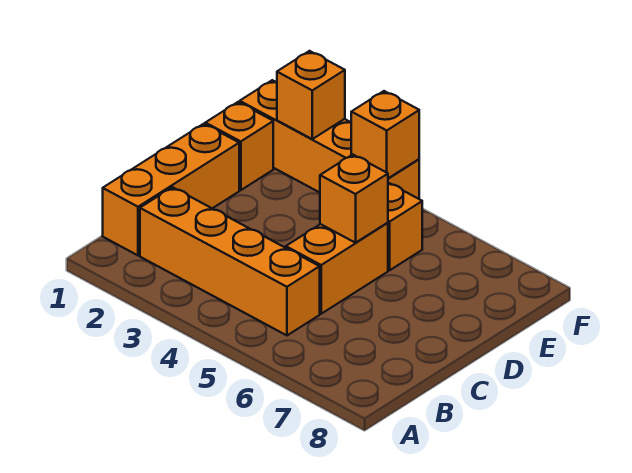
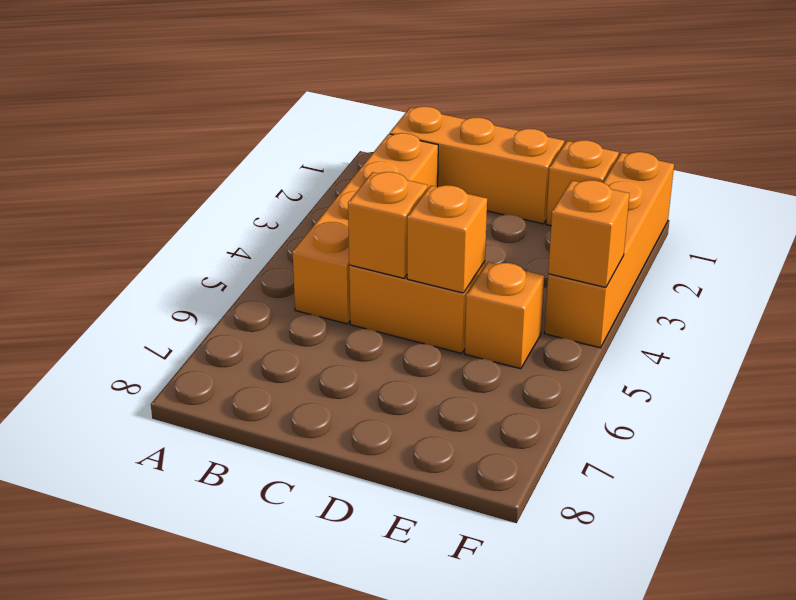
orange 1x1 brick [277,51,345,139] -> orange 1x1 brick moved to [348,172,428,278]

